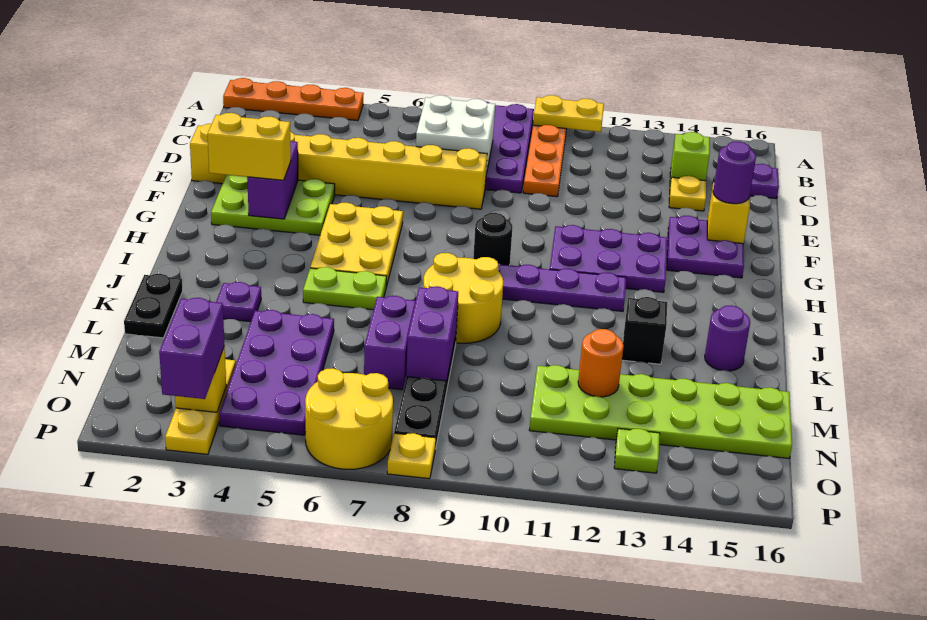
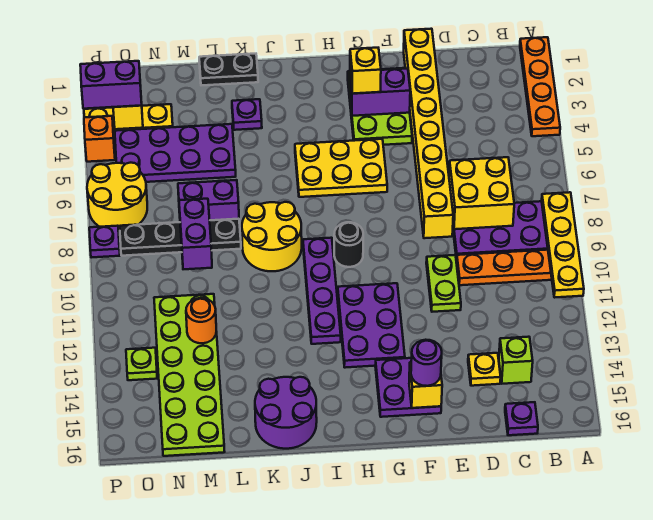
yellow 1x2 plate [533,95,604,132] -> yellow 1x4 plate [542,192,584,297]
white 2x2 brick [416,95,495,174] -> yellow 2x2 brick [449,157,514,229]
yellow 1x2 brick [208,113,291,180] -> yellow 1x1 brick [350,48,381,94]
lime 1x2 plate [303,267,387,310] -> lime 1x2 plate moved to [426,255,461,312]
black 1x1 brick [622,297,667,364] -> none
purple 1x1 round brick [705,305,750,371] -> purple 2x2 round brick [255,377,317,449]
purple 1x2 brick [406,286,458,381] -> purple 1x2 brick turned to [179,199,212,269]
none -> orange 1x1 brick [84,116,115,162]
yellow 1x1 plate [387,433,436,479] -> purple 1x1 plate [89,226,120,258]

